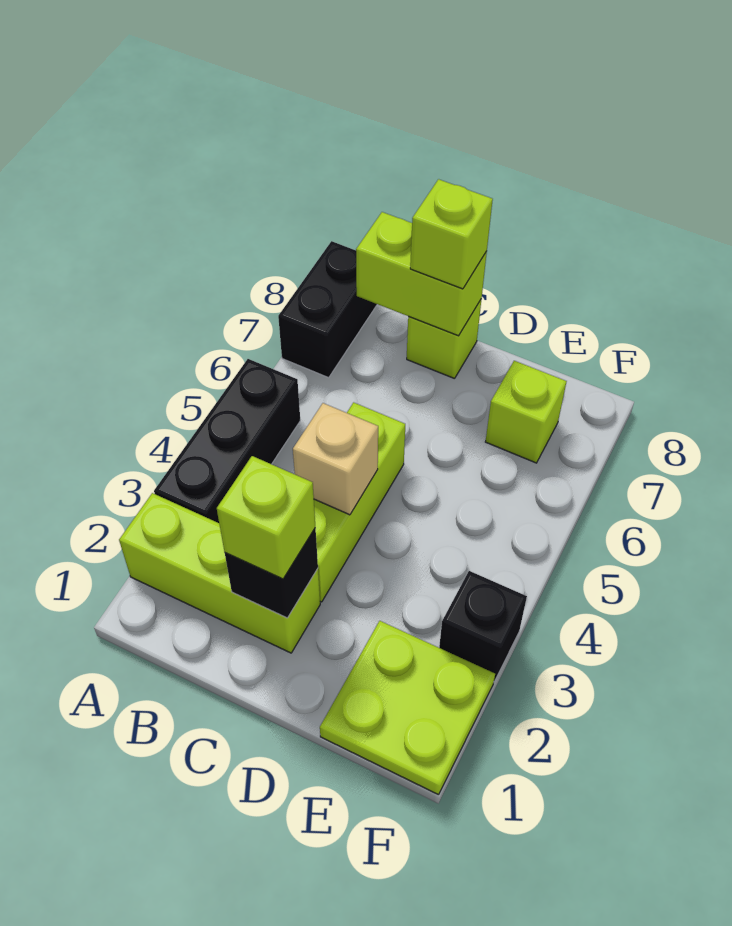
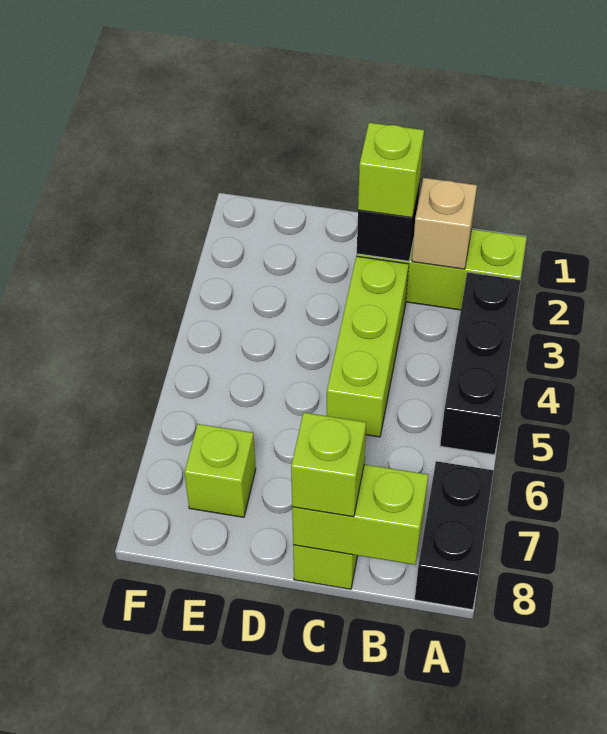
tan 1x1 brick [293,403,378,515] -> tan 1x1 brick moved to [412,178,477,269]
lime 2x2 plate [320,621,495,795] -> none
black 1x1 brick [439,571,527,681] -> none

